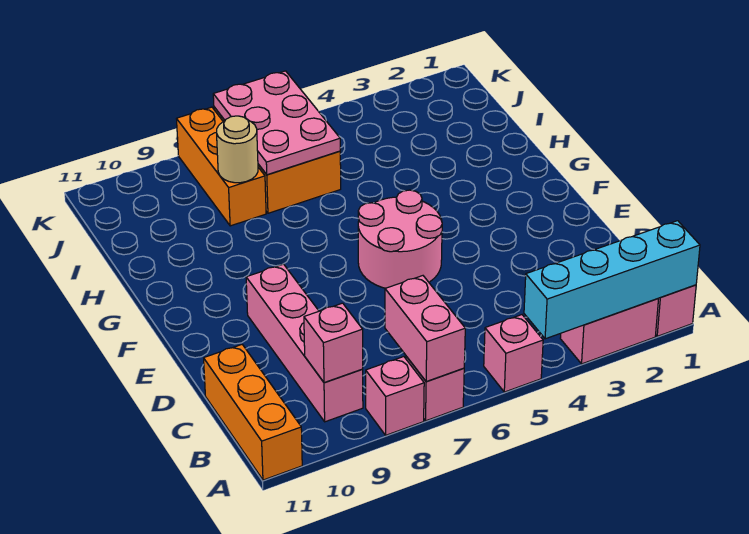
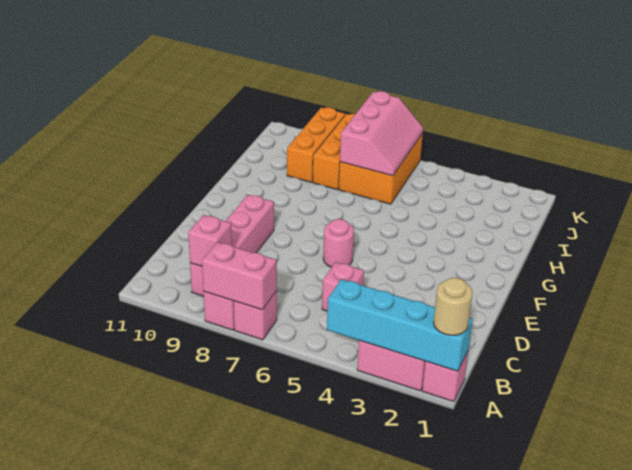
pink 1x1 brick [484,315,543,392] -> pink 1x1 brick moved to [322,262,364,311]
pink 1x2 brick [385,276,465,382] -> pink 1x2 brick turned to [202,242,277,310]
orange 1x3 brick [204,345,302,480] -> orange 1x3 brick moved to [287,107,345,182]
pink 2x2 round brick [358,190,442,288] -> pink 1x1 round brick [323,219,354,267]
pink 2x3 plate [213,71,340,175] -> pink 2x3 slope [340,91,423,176]
tan 1x1 round brick [217,116,258,183] -> tan 1x1 round brick moved to [434,278,473,335]

